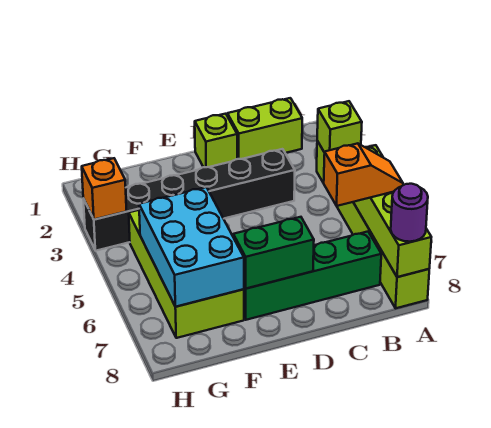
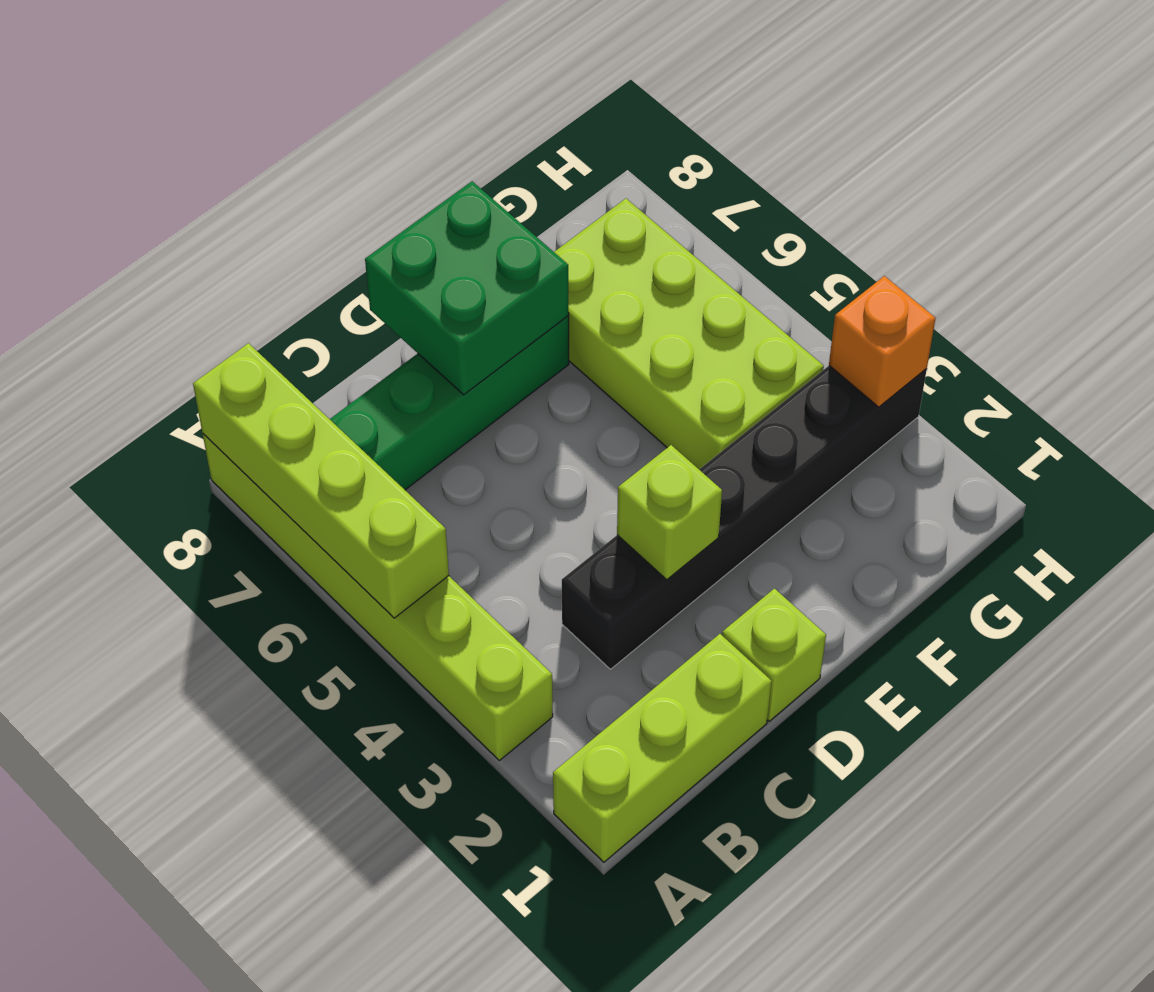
lime 1x1 brick [317,101,362,152] -> lime 1x1 brick moved to [617,445,722,580]
orange 1x2 slope [324,143,403,206] -> none
purple 1x1 round brick [391,184,428,242] -> none
lime 1x2 brick [227,98,302,159] -> lime 1x3 brick [553,634,772,862]
green 1x2 brick [233,217,314,289] -> green 2x2 brick [365,181,569,395]
cyan 2x3 brick [139,187,244,307] -> none

